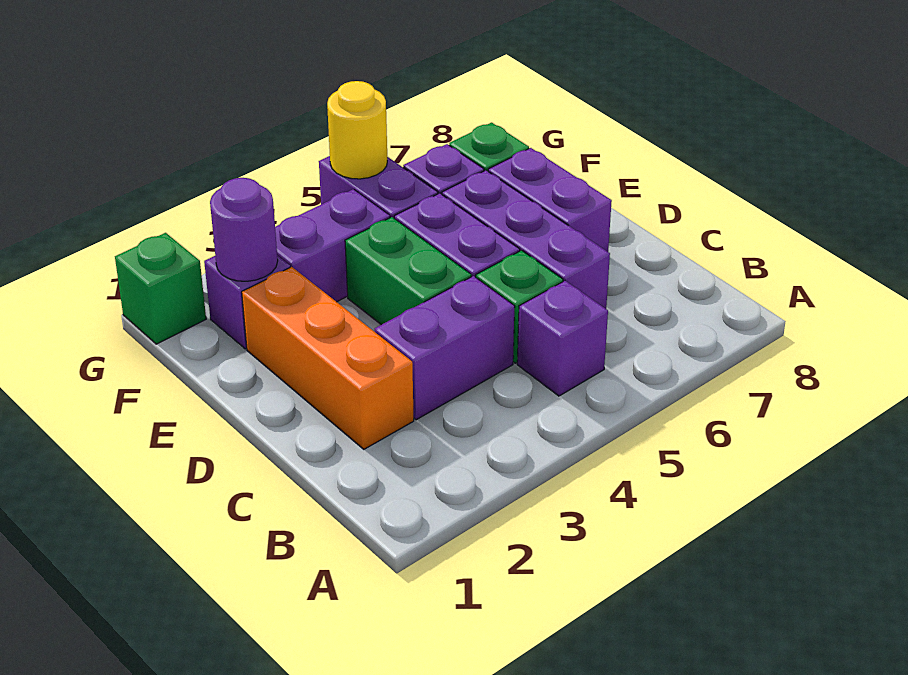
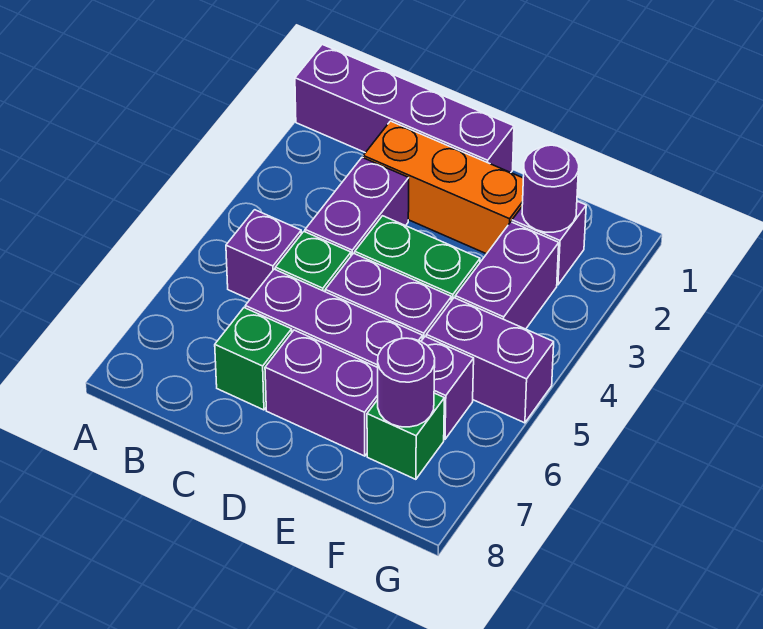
none -> purple 1x4 brick [295,44,514,173]
none -> purple 1x1 round brick [378,338,435,427]
green 1x1 brick [115,233,206,344] -> green 1x1 brick moved to [215,308,292,410]
yellow 1x1 round brick [327,81,387,179] -> none

